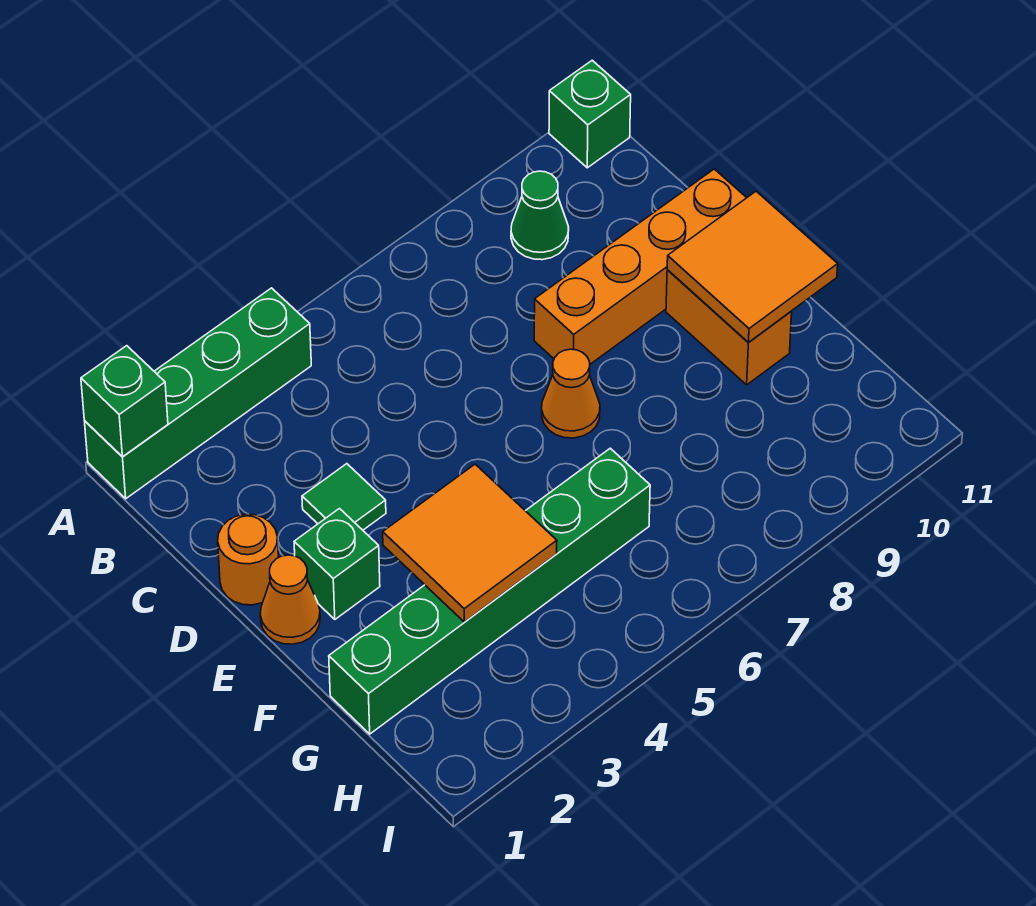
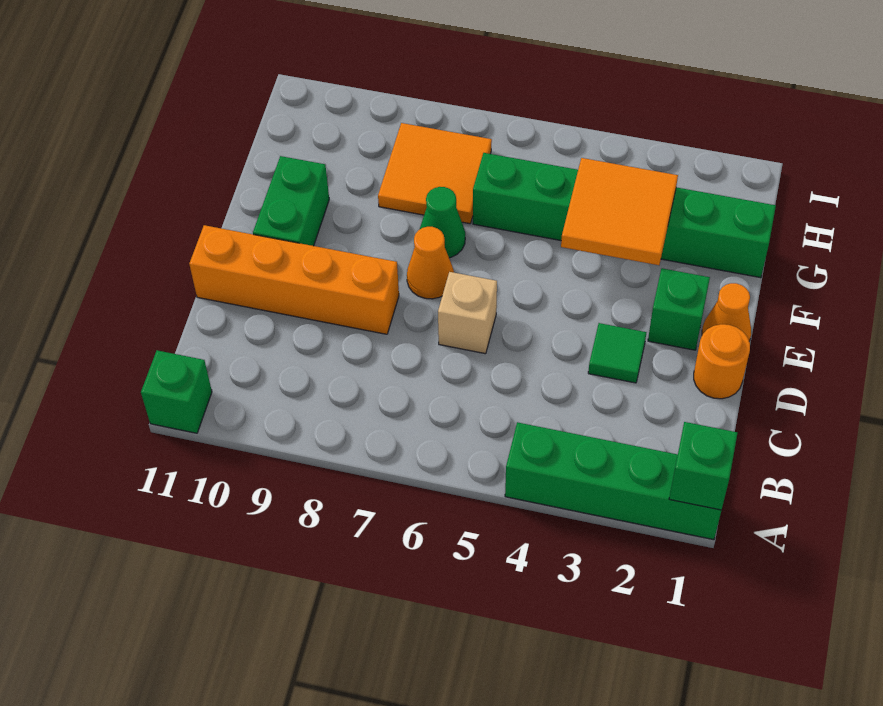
green 1x1 cone [511,171,569,260] -> green 1x1 cone moved to [420,187,465,258]
none -> tan 1x1 brick [438,272,497,354]
orange 1x2 brick [666,270,792,385] -> green 1x2 brick [253,156,329,246]
orange 2x2 tile [667,191,838,343] -> orange 2x2 tile moved to [378,123,492,224]

